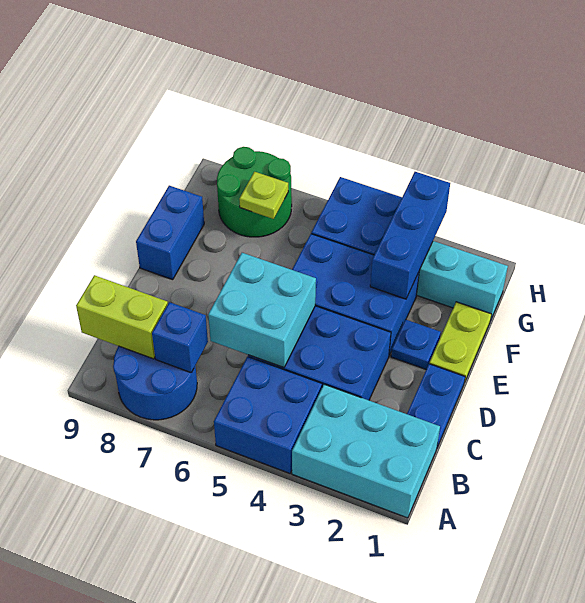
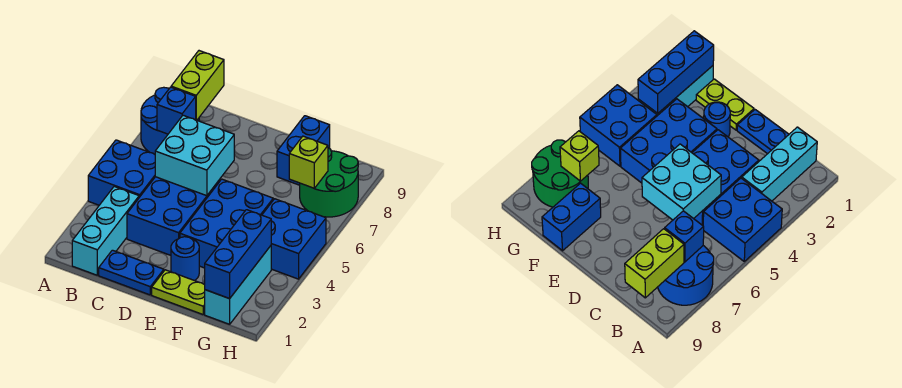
cyan 2x3 brick [292,384,440,518] -> cyan 1x3 brick [72,187,139,275]
blue 1x1 plate [391,320,441,369] -> blue 1x1 round brick [171,237,199,281]
blue 1x2 brick [136,186,204,280] -> blue 1x2 brick turned to [277,116,330,185]
blue 1x3 brick [370,172,450,299] -> blue 1x3 brick turned to [204,210,271,299]
lime 1x1 plate [239,172,288,219] -> lime 1x1 brick [289,136,328,188]

